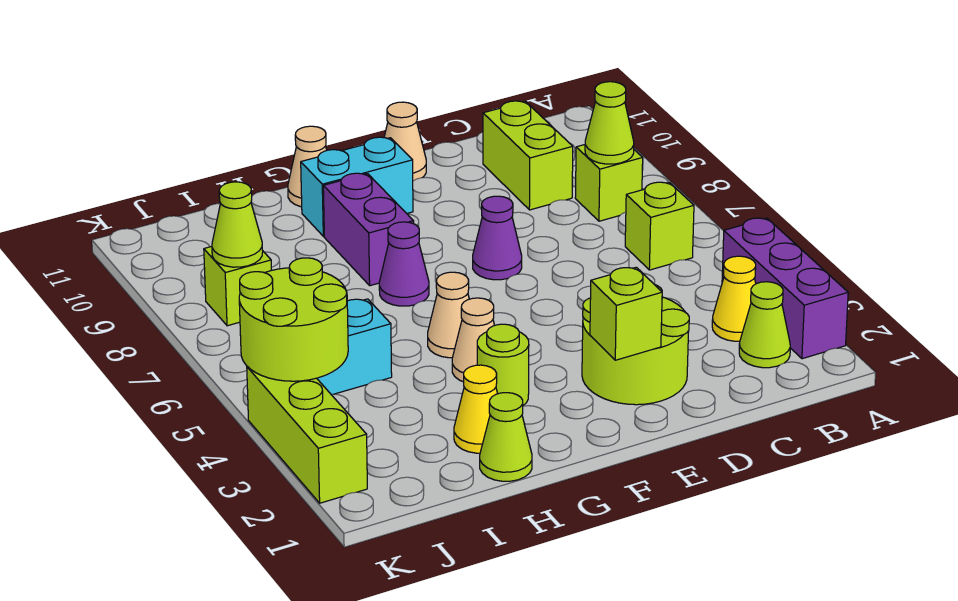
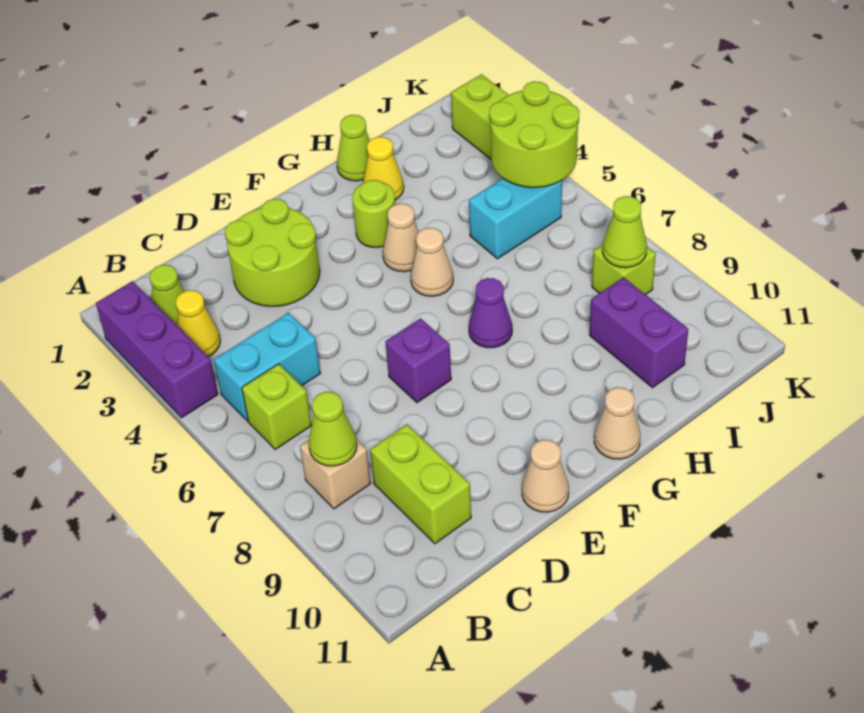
lime 1x1 brick [575,145,643,221] -> tan 1x1 brick [300,439,371,509]
lime 1x1 brick [590,267,662,360] -> none
purple 1x1 cone [473,196,522,280] -> purple 1x1 brick [386,319,451,403]
cyan 1x2 brick [301,137,413,236] -> cyan 1x2 brick moved to [214,313,320,421]
purple 1x2 brick [323,173,414,286] -> purple 1x2 brick moved to [590,277,688,388]

